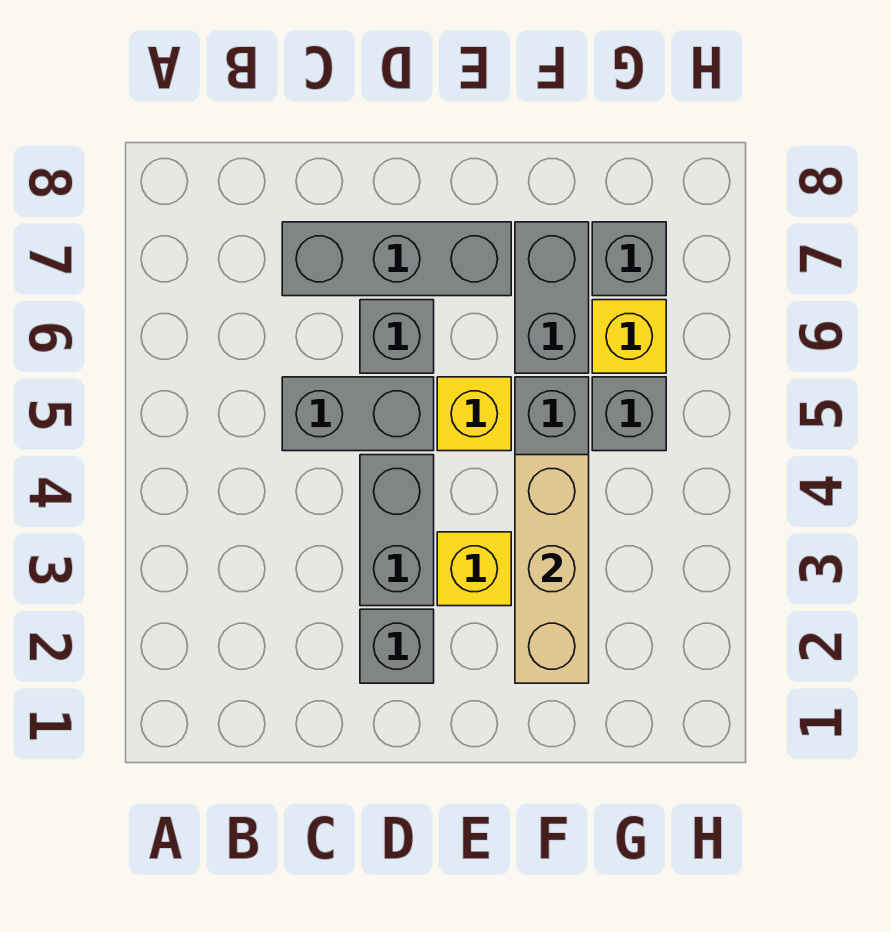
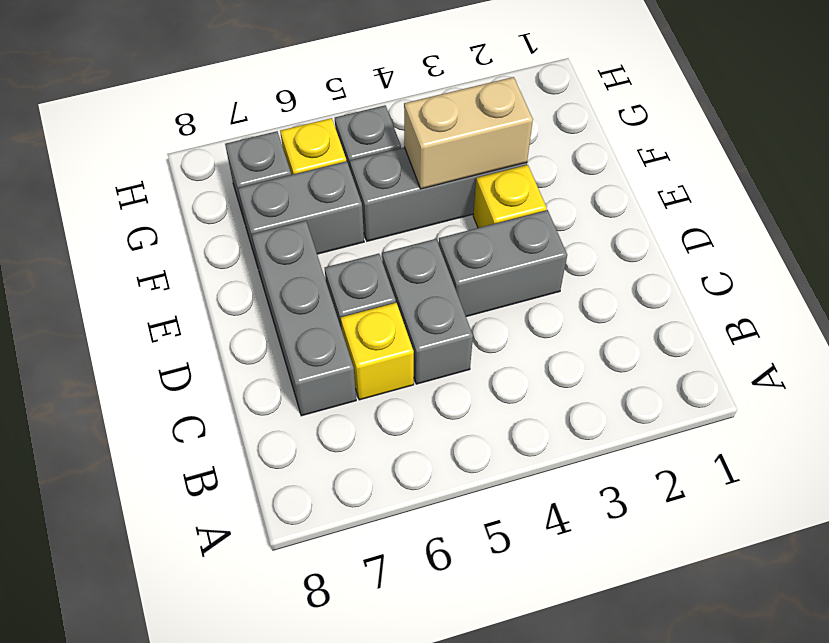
grey 1x1 brick [360,609,434,683] -> none
yellow 1x1 brick [437,377,511,451] -> yellow 1x1 brick moved to [341,303,414,400]
tan 1x3 brick [515,455,589,683] -> tan 1x2 brick [404,77,533,189]

